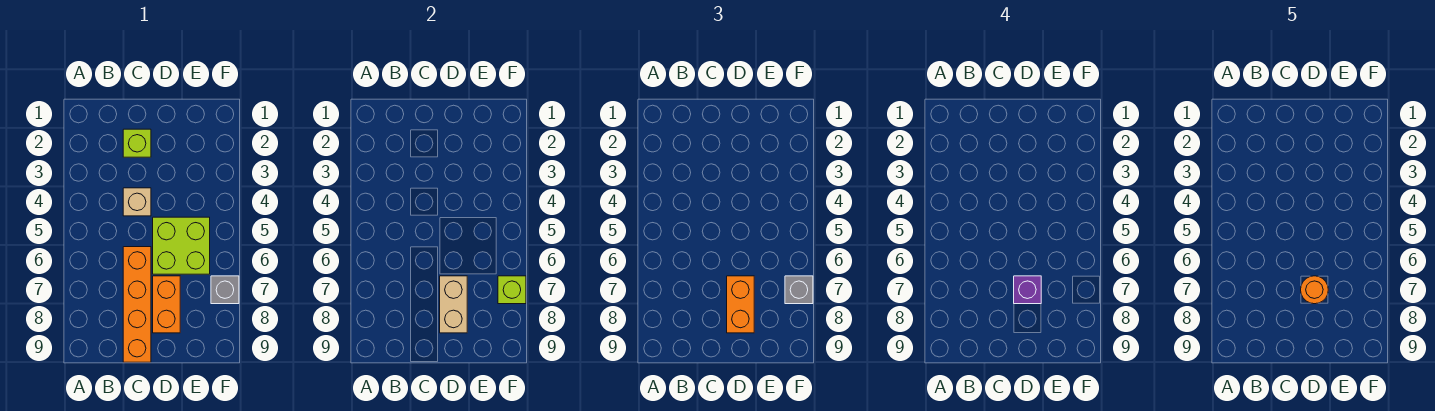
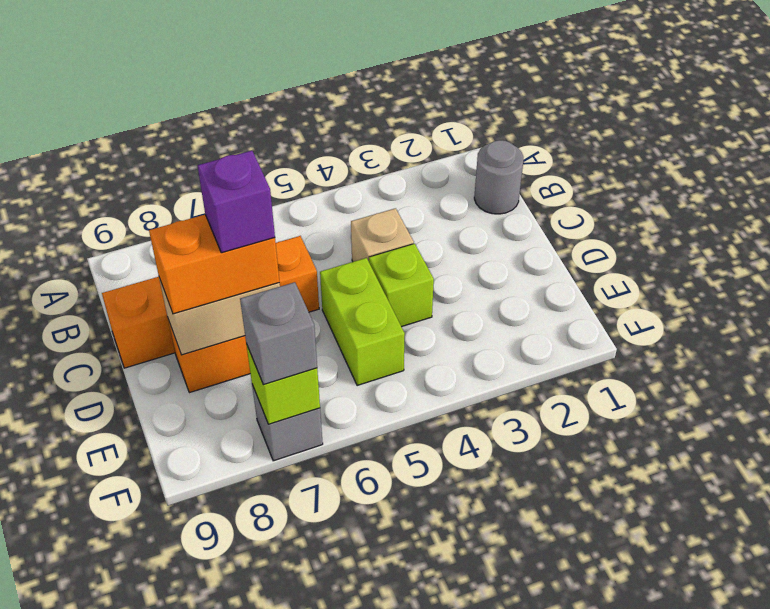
none -> grey 1x1 round brick [474,140,523,214]
lime 1x1 brick [123,129,151,157] -> lime 1x1 brick moved to [369,244,434,327]
lime 2x2 brick [153,217,210,274] -> lime 1x2 brick [320,258,405,386]
orange 1x1 round brick [1301,276,1328,304] -> none

